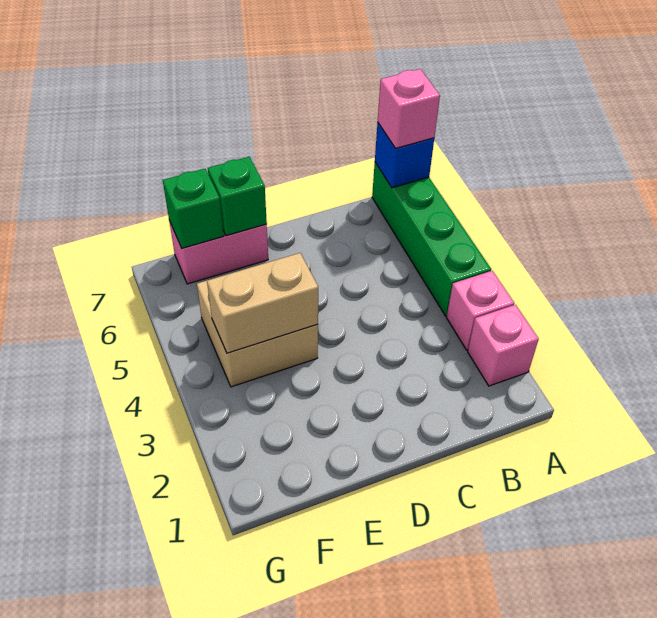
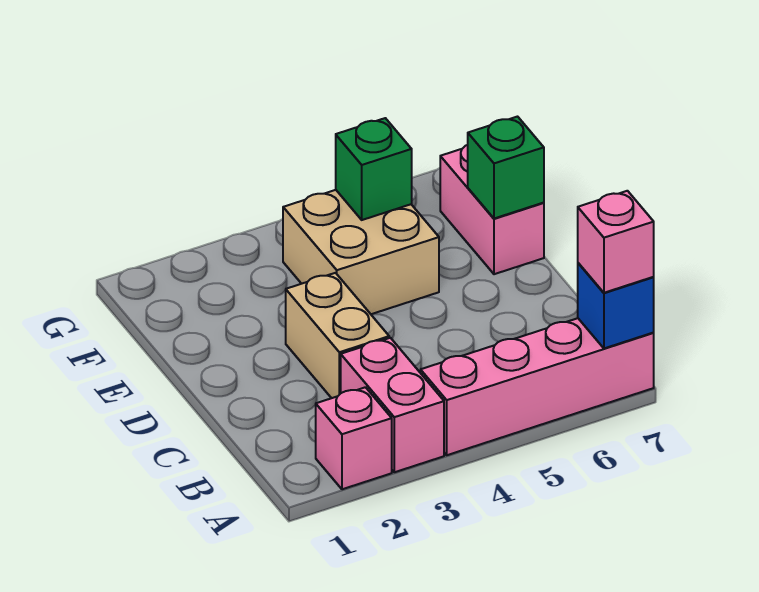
pink 1x1 brick [447,271,514,350] -> pink 1x2 brick [341,338,444,472]
green 1x4 brick [372,163,491,316] -> pink 1x4 brick [421,318,654,455]
tan 1x2 brick [207,253,318,353] -> tan 1x2 brick moved to [286,273,389,398]
green 1x1 brick [163,169,224,248] -> green 1x1 brick moved to [336,118,412,220]

